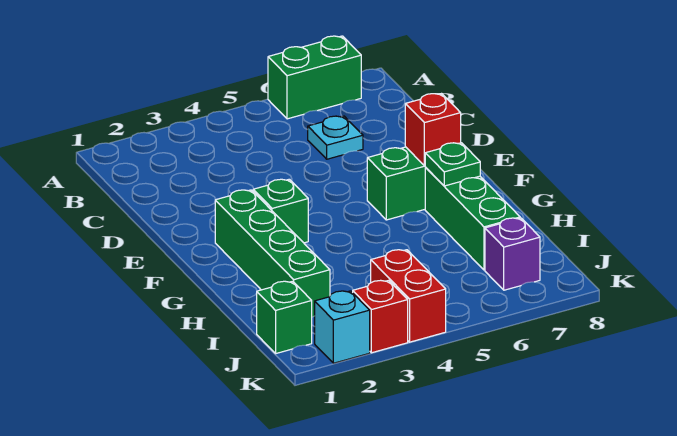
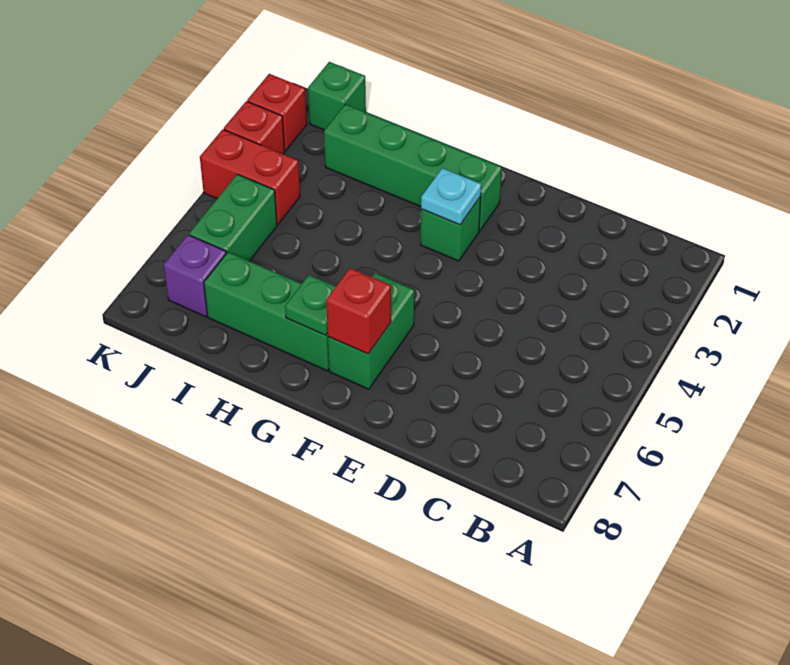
green 1x2 brick [268,36,361,119] -> green 1x2 brick moved to [189,174,277,261]
cyan 1x1 plate [308,116,363,159] -> cyan 1x1 plate moved to [421,168,481,225]
cyan 1x1 brick [315,291,370,363] -> red 1x1 brick [247,74,307,151]

